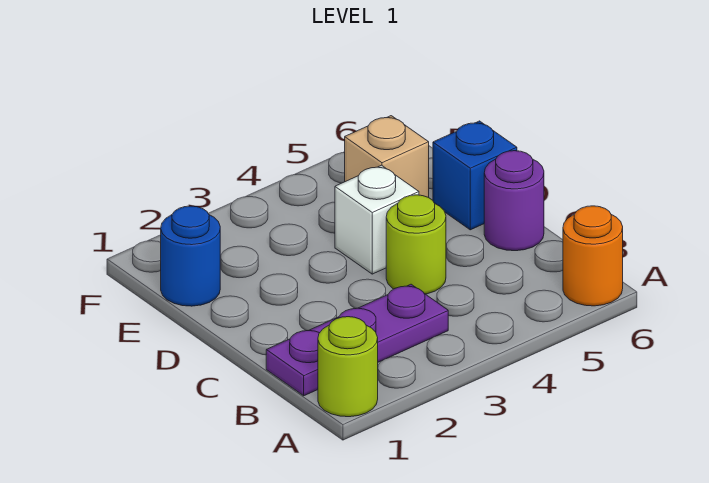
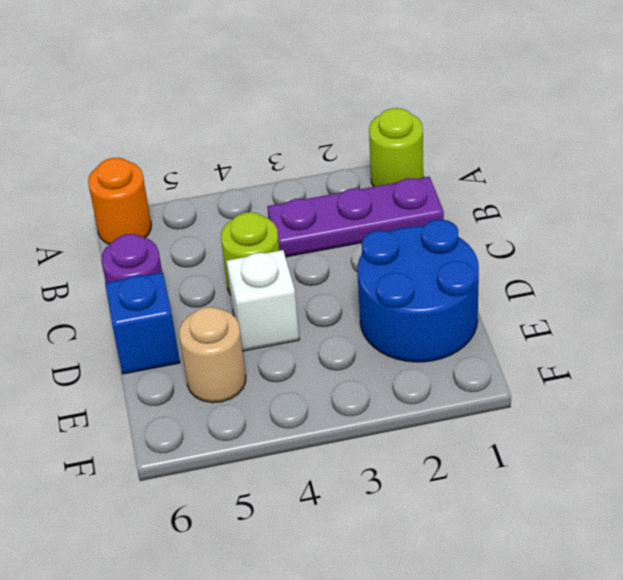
blue 1x1 round brick [161,206,220,306] -> blue 2x2 round brick [358,219,479,362]
tan 1x1 brick [345,116,429,197] -> tan 1x1 round brick [179,307,246,403]

